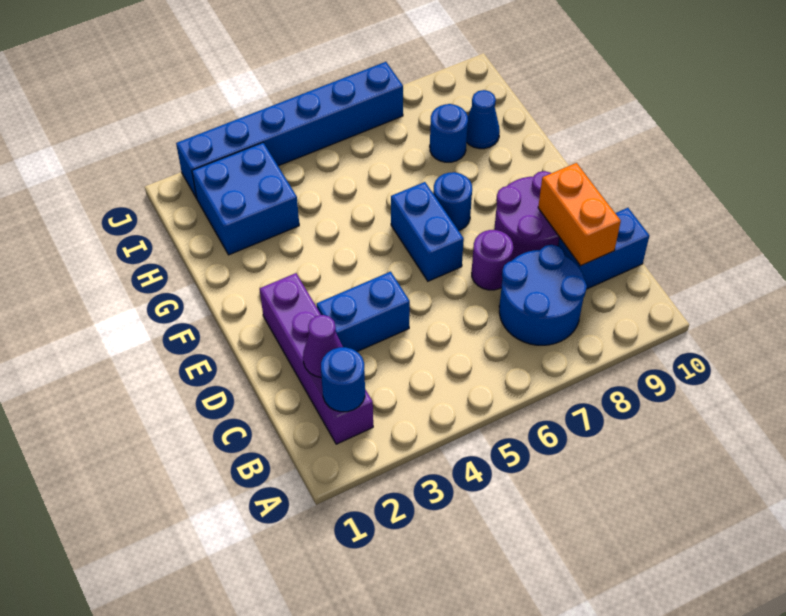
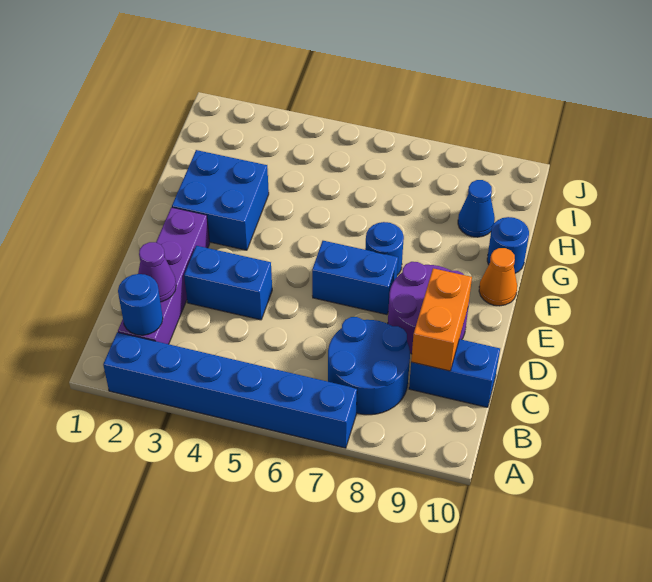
purple 1x1 round brick [472,230,513,290] -> none
blue 1x2 brick [391,182,464,281] -> blue 1x2 brick turned to [312,241,398,315]
none -> orange 1x1 cone [479,248,517,306]
blue 2x2 brick [192,143,299,255] -> blue 2x2 brick moved to [172,150,269,250]
blue 1x1 round brick [430,104,468,162] -> blue 1x1 round brick moved to [487,217,529,273]
blue 1x6 brick [176,62,403,198] -> blue 1x6 brick moved to [103,332,357,448]

